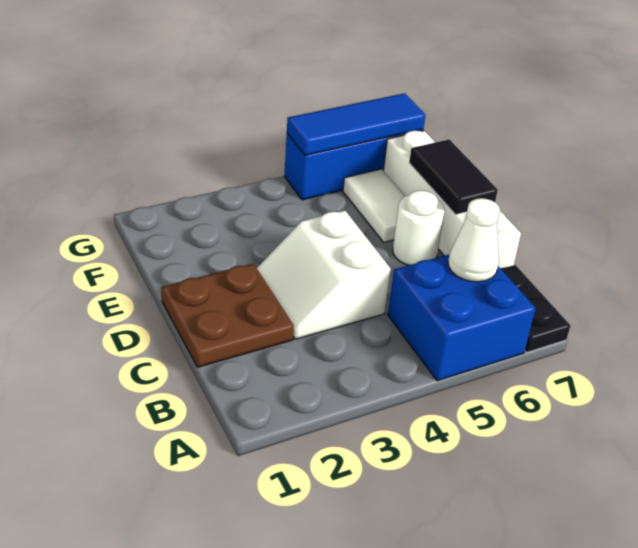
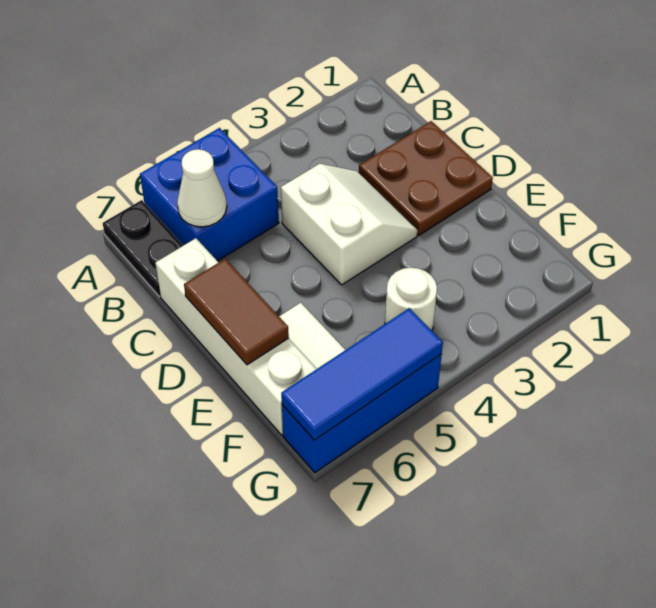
white 1x1 round brick [393,190,445,265] -> white 1x1 round brick moved to [385,268,437,330]
black 1x2 tile [409,139,498,214] -> brown 1x2 tile [184,259,289,365]

